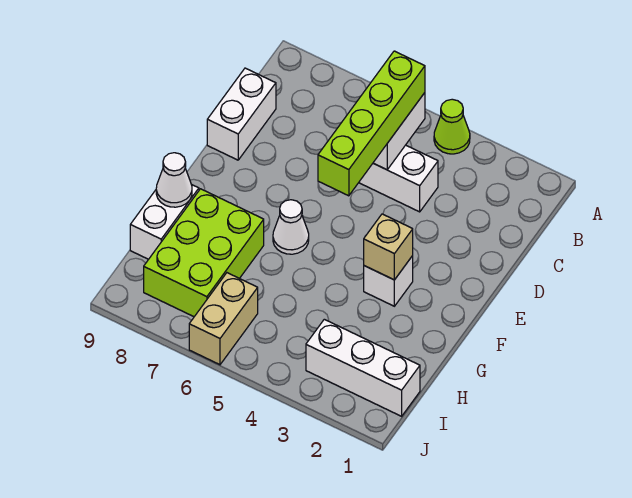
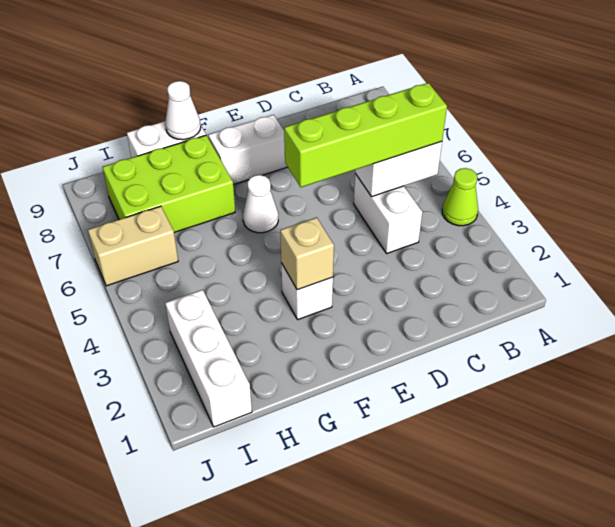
white 1x2 brick [207,68,276,160] -> white 1x2 brick moved to [208,115,287,185]

